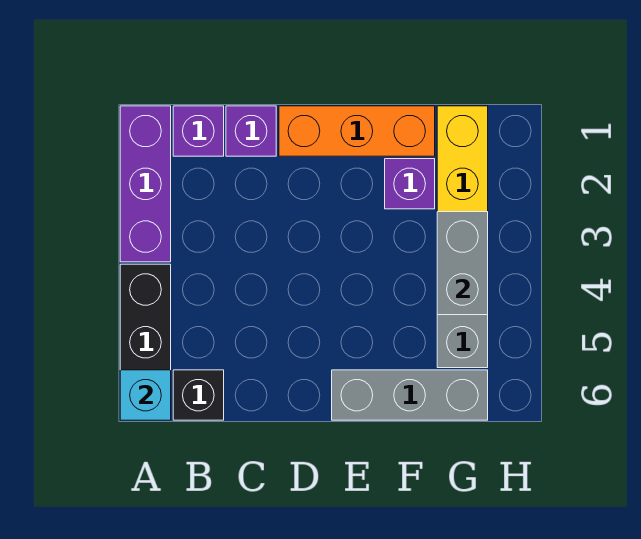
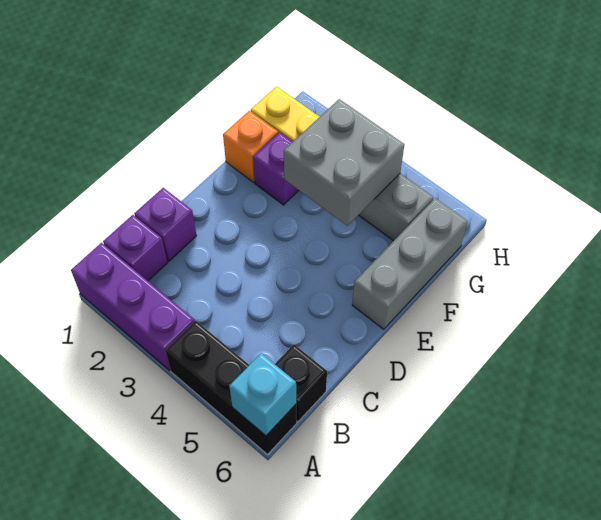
orange 1x3 brick [279,106,435,156] -> orange 1x1 brick [223,111,278,182]
grey 1x2 brick [437,212,488,315] -> grey 2x2 brick [284,99,405,226]

